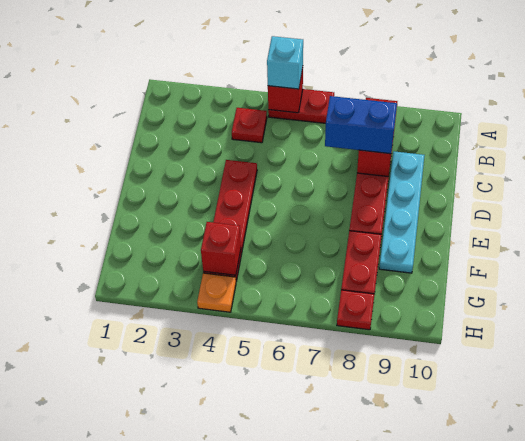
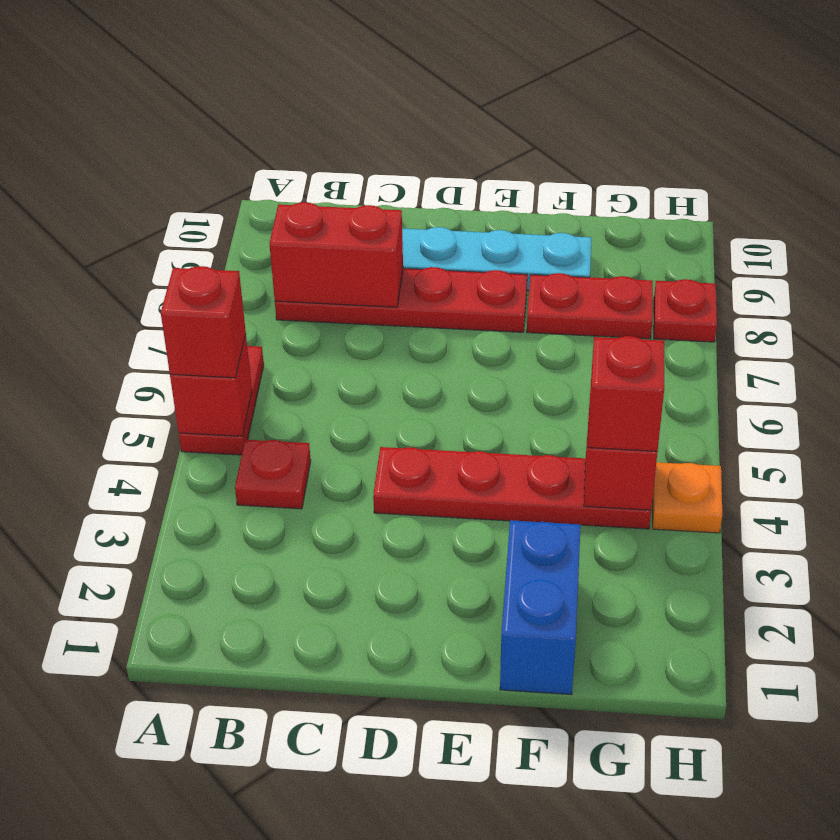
cyan 1x1 brick [267,36,303,89] -> red 1x1 brick [161,266,246,378]
blue 1x2 brick [325,96,397,154] -> blue 1x2 brick moved to [500,520,581,694]
none -> red 1x1 brick [588,336,664,451]

